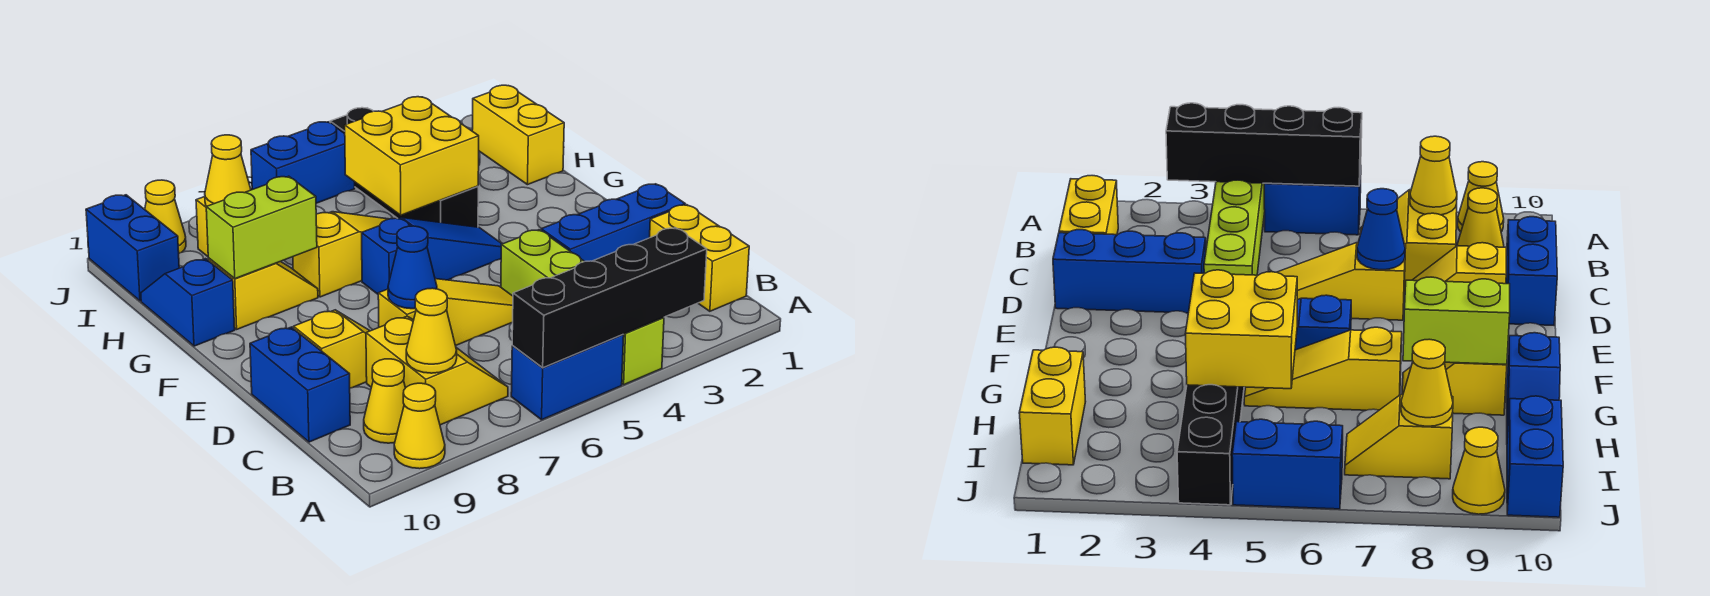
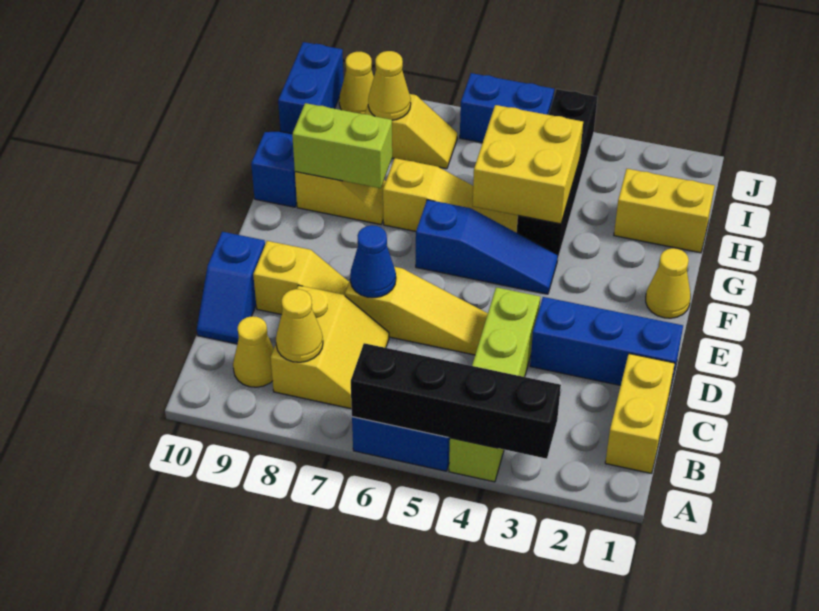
yellow 1x1 cone [394,383,445,469] -> yellow 1x1 cone moved to [646,248,691,318]
blue 1x2 brick [250,327,350,442] -> blue 1x2 slope [197,232,265,344]
yellow 1x2 brick [472,85,564,185] -> yellow 1x2 brick turned to [614,169,715,253]

